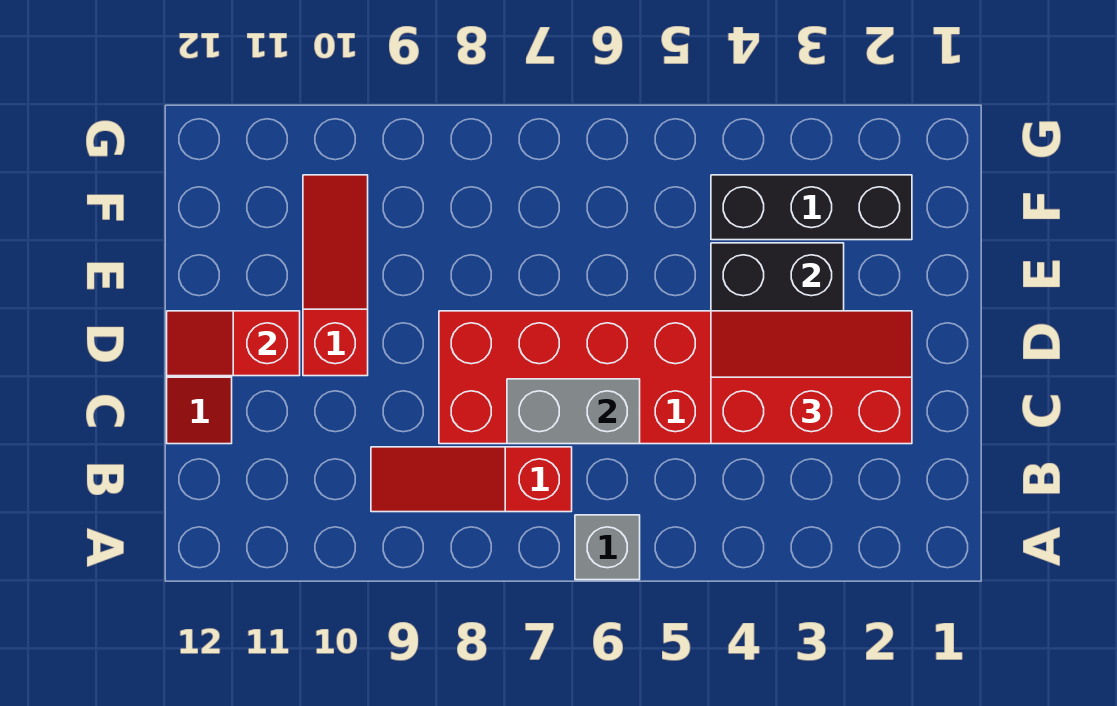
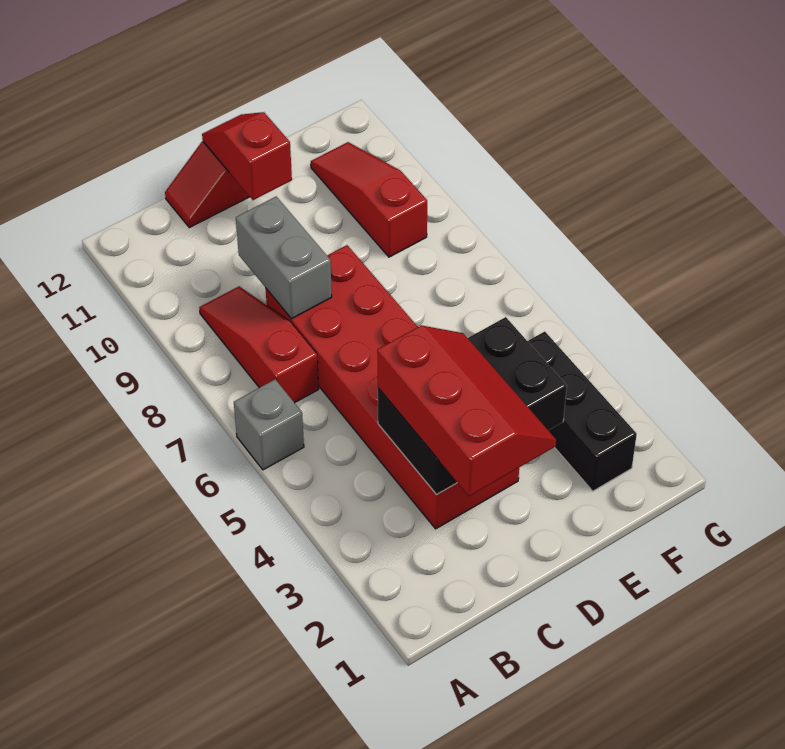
grey 1x2 brick [507,379,640,444] -> grey 1x2 brick moved to [236,197,332,319]
red 1x3 slope [303,175,368,376] -> red 1x3 slope turned to [311,142,427,257]

